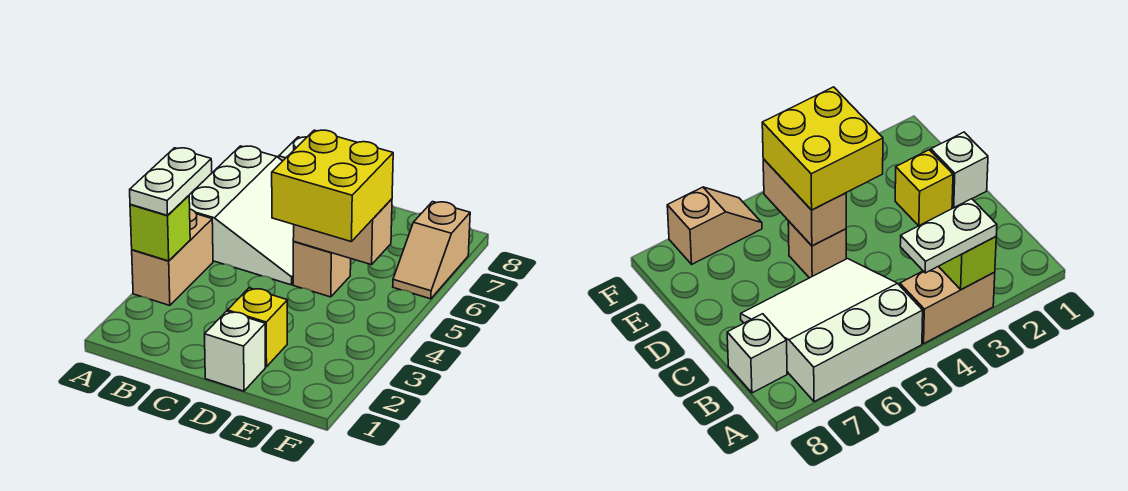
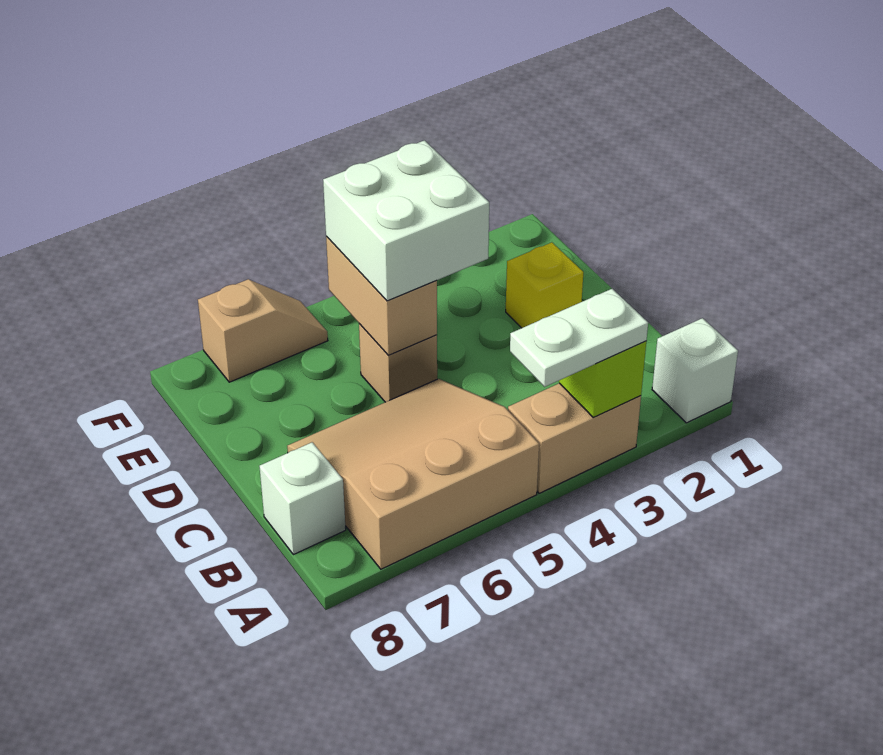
white 3x3 slope [189,146,294,285] -> tan 3x3 slope [287,379,539,569]
white 1x1 brick [205,311,265,391] -> white 1x1 brick moved to [652,318,738,423]
yellow 2x2 brick [272,130,393,242] -> white 2x2 brick [323,140,489,301]

